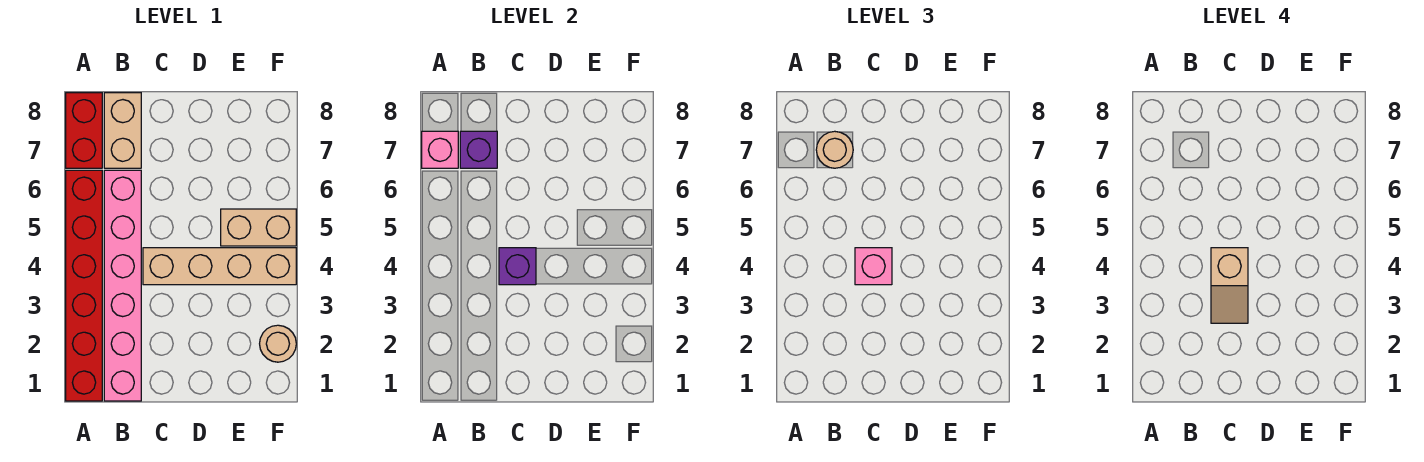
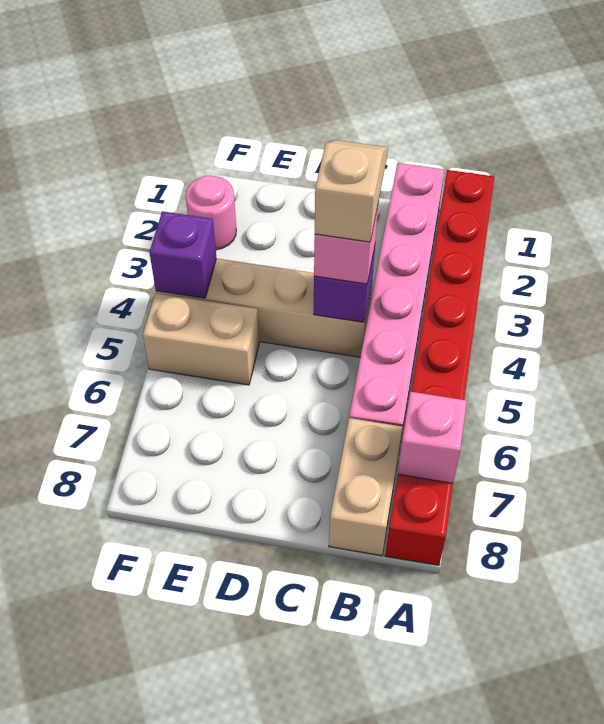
purple 1x1 brick [460,131,497,168] -> purple 1x1 brick moved to [149,211,216,298]
tan 1x1 round brick [816,131,853,168] -> none
tan 1x1 round brick [260,325,296,362] -> pink 1x1 round brick [186,175,236,250]

